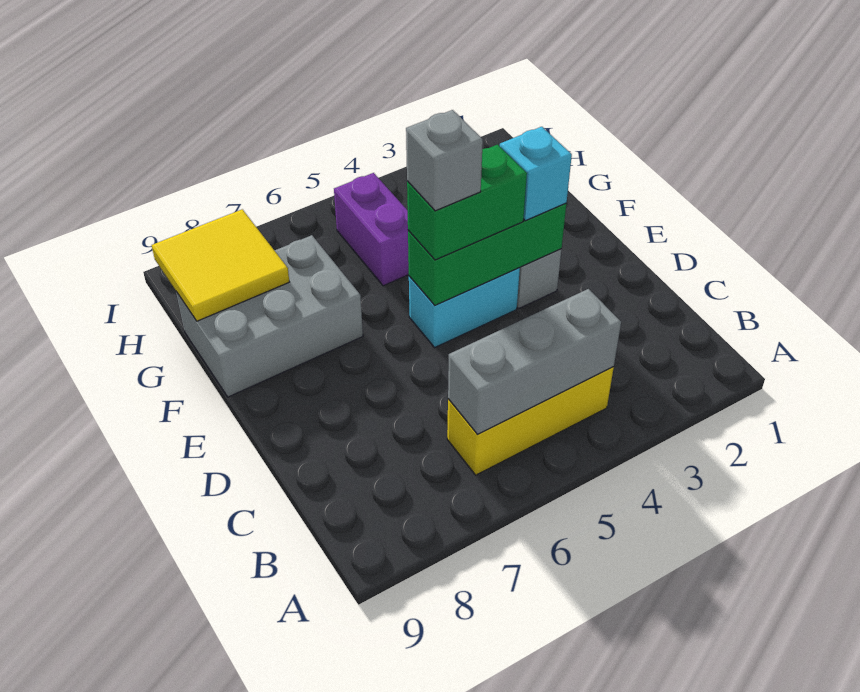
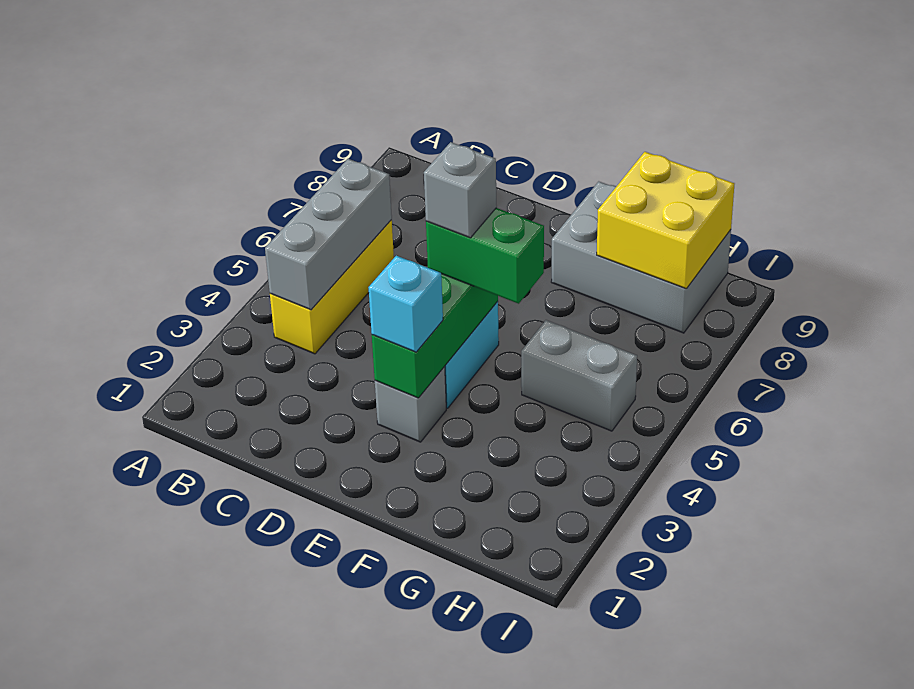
green 1x2 brick [407,145,527,260] -> green 1x2 brick turned to [426,208,544,304]
grey 2x3 brick [176,235,363,397] -> grey 2x3 brick turned to [551,182,731,333]
purple 1x2 brick [334,173,409,286] -> grey 1x2 brick [521,320,637,431]
yellow 2x2 tile [152,209,289,321] -> yellow 2x2 brick [597,152,734,289]

